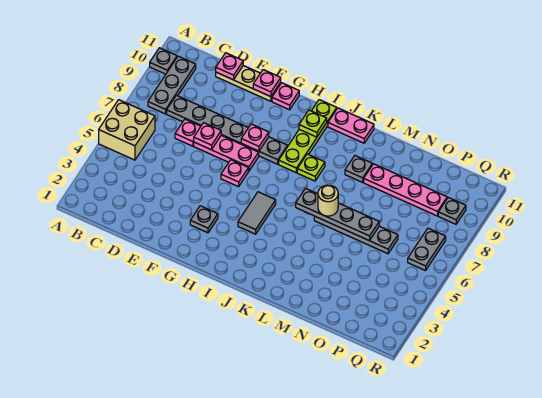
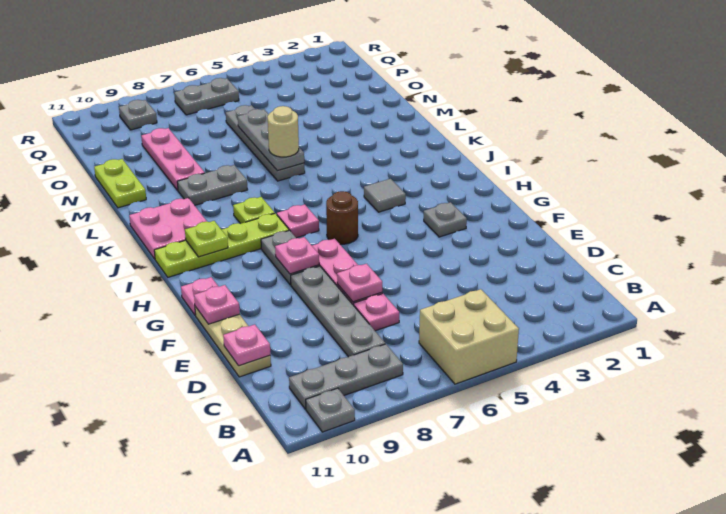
pink 1x1 plate [221,160,248,187] -> pink 1x1 plate moved to [277,204,319,238]
none -> brown 1x1 round brick [326,191,358,244]
grey 1x2 tile [238,192,276,234] -> grey 1x1 tile [364,179,406,212]
pink 1x2 plate [328,108,374,143] -> pink 2x2 plate [129,198,207,259]
grey 1x4 plate [296,188,379,241] -> grey 1x3 plate [238,109,304,171]
grey 1x1 plate [345,156,372,182] -> grey 1x2 plate [177,165,248,205]
pink 1x4 plate [364,164,447,216] -> pink 1x3 plate [141,128,204,190]
none -> lime 1x2 plate [94,159,146,208]

